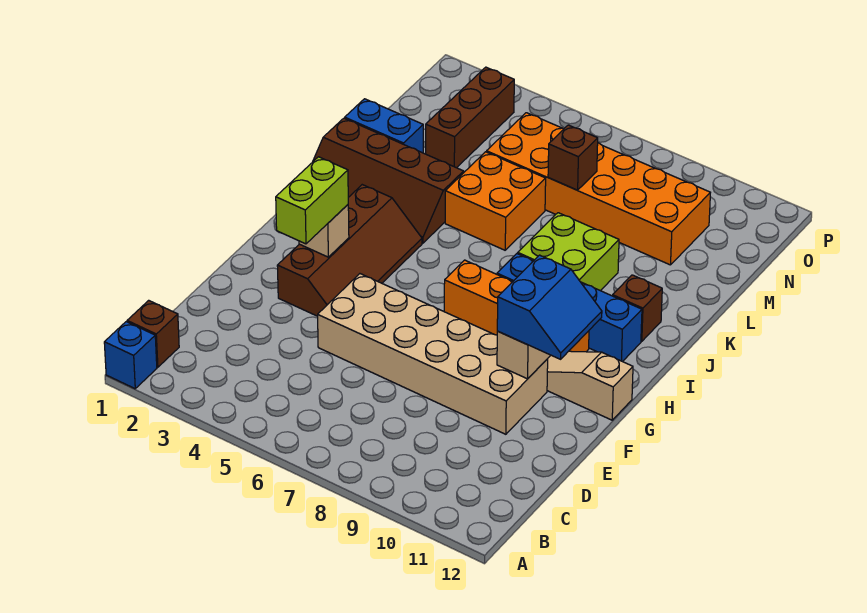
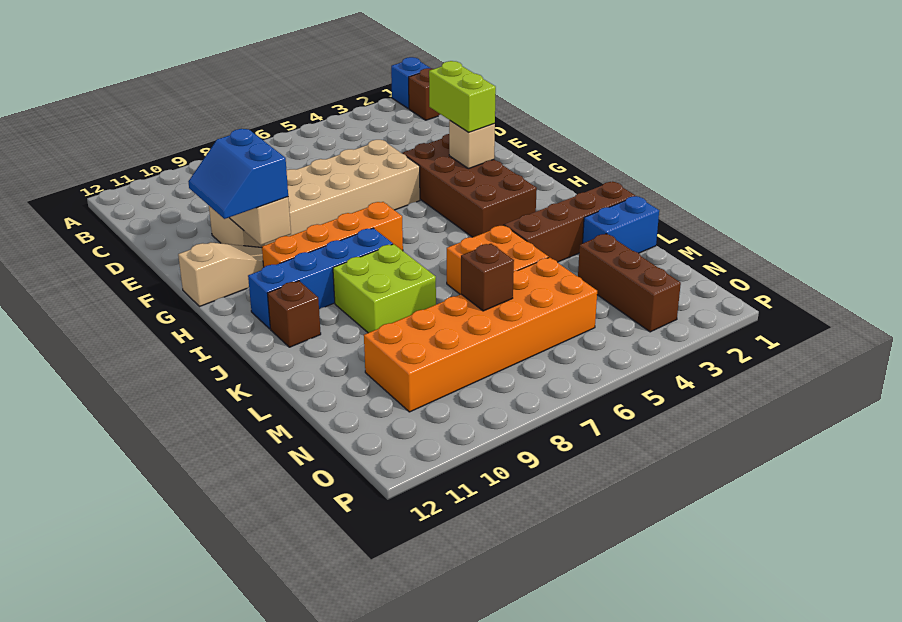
brown 2x4 slope [277,185,422,316] -> brown 2x4 brick [402,134,537,237]

